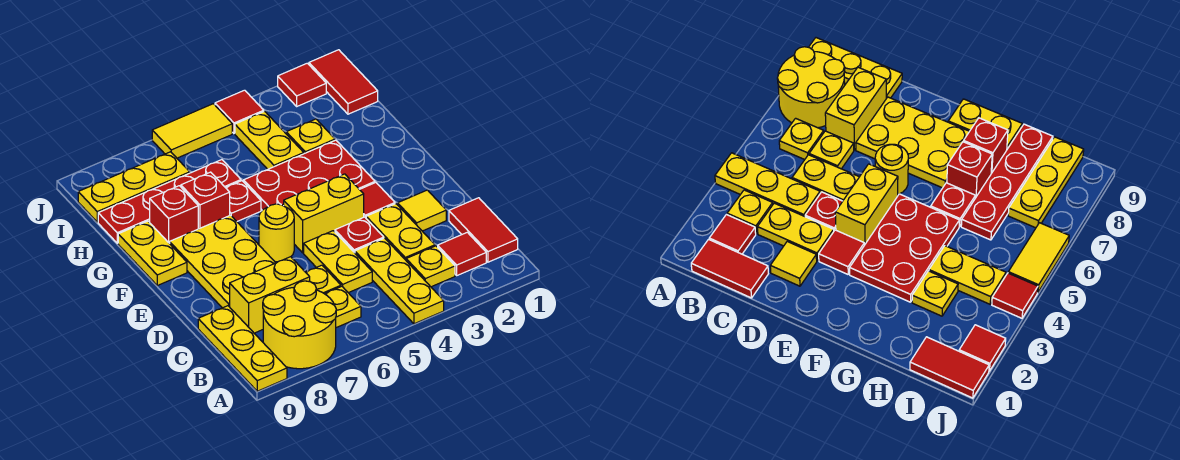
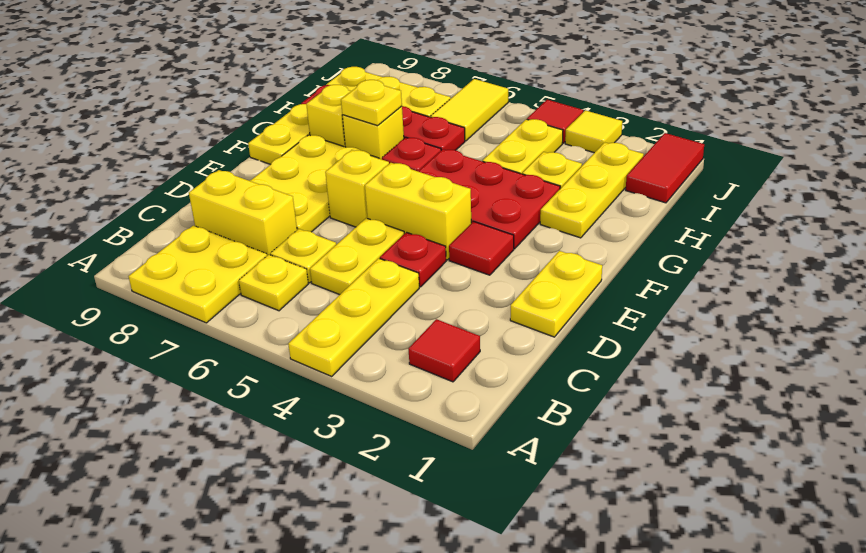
yellow 2x2 round brick [263,281,336,369] -> yellow 2x2 plate [128,225,267,323]
yellow 1x3 plate [198,306,287,391] -> yellow 1x3 plate moved to [540,142,644,238]
red 1x2 tile [449,198,518,262] -> none
yellow 1x1 plate [406,246,455,287] -> yellow 1x1 plate moved to [341,80,402,126]
yellow 1x2 plate [366,204,435,260] -> yellow 1x2 plate moved to [510,251,602,337]
yellow 1x1 tile [398,190,446,231] -> yellow 1x1 tile moved to [565,110,622,153]
yellow 1x1 round brick [259,204,294,262] -> yellow 1x1 brick [325,150,389,227]
red 1x1 brick [181,172,230,229] -> yellow 1x1 brick [342,106,404,160]
red 1x1 brick [150,186,198,244] -> yellow 1x1 brick [306,85,351,147]
red 1x1 tile [278,63,326,106] -> none
yellow 1x2 tile [152,104,232,158] -> yellow 1x2 tile turned to [431,79,508,141]

